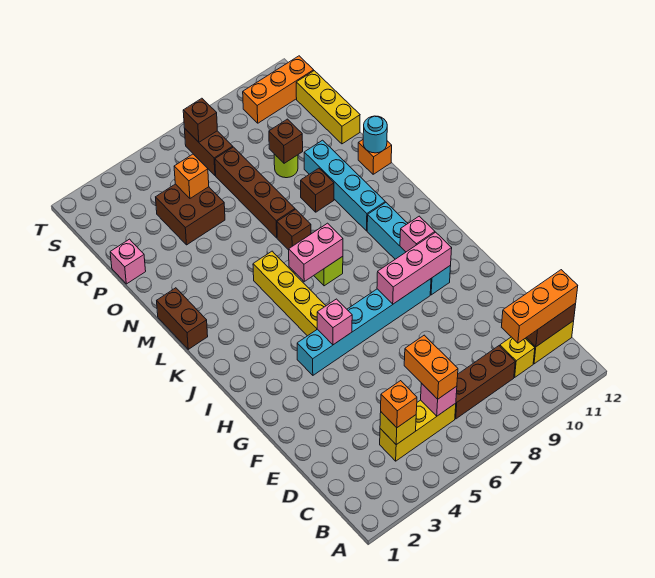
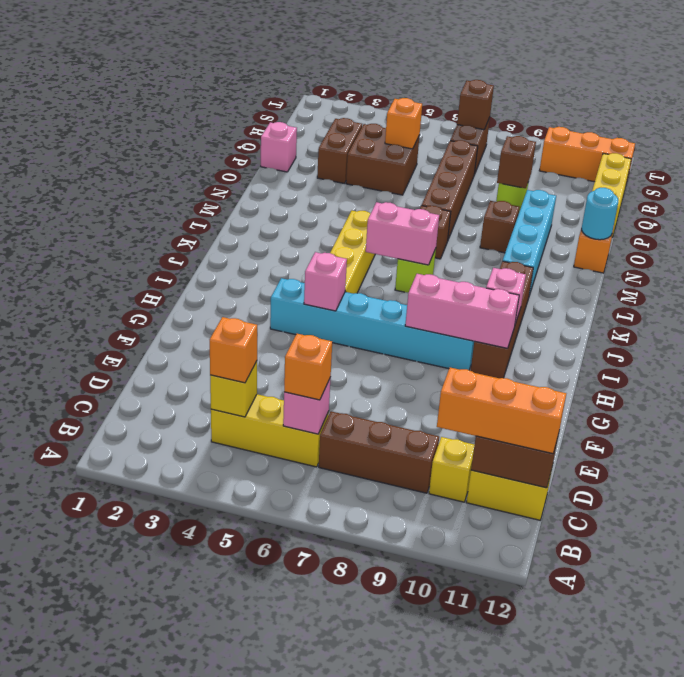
orange 1x2 brick [404,335,458,399] -> orange 1x1 brick [284,334,332,400]
cyan 1x4 brick [367,202,451,295] -> brown 1x4 brick [470,261,533,378]
brown 1x2 brick [157,288,208,349] -> brown 1x2 brick moved to [317,118,362,184]

